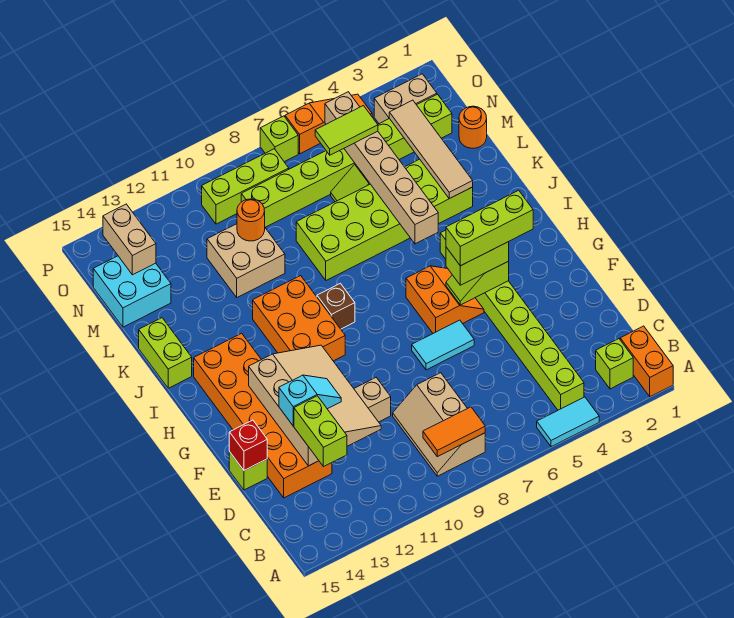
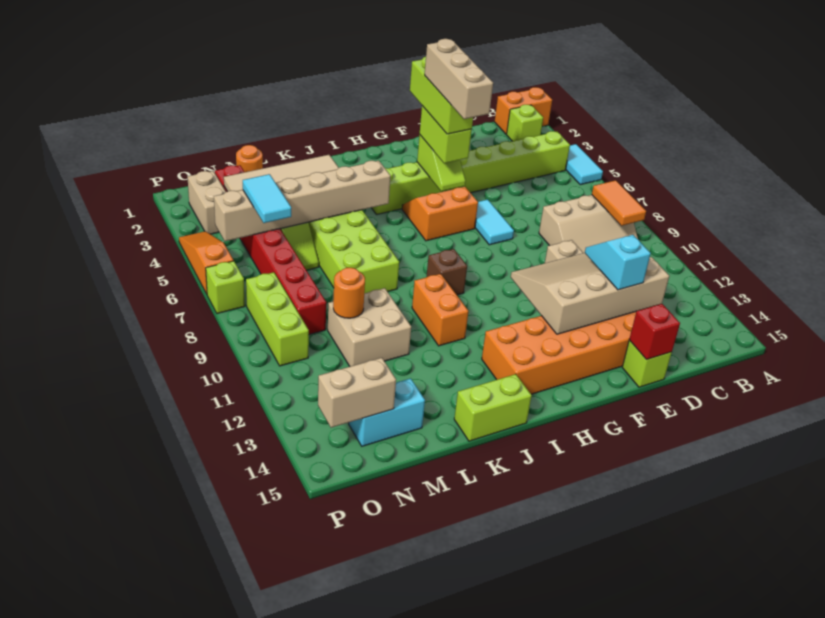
lime 1x2 brick [294,396,347,467] -> none
none -> tan 1x3 brick [425,39,493,119]
orange 2x3 brick [253,276,345,361] -> orange 1x2 brick [412,274,468,346]
cyan 2x2 brick [93,256,171,327] -> cyan 1x2 brick [349,378,425,446]
lime 1x8 brick [241,94,452,227] -> red 1x8 brick [215,165,326,334]
lime 1x2 tile [315,106,378,155] -> cyan 1x2 tile [243,174,291,223]

